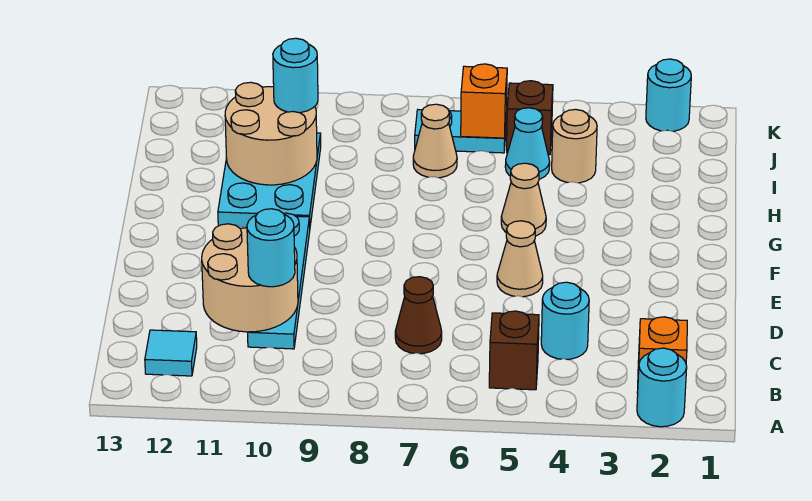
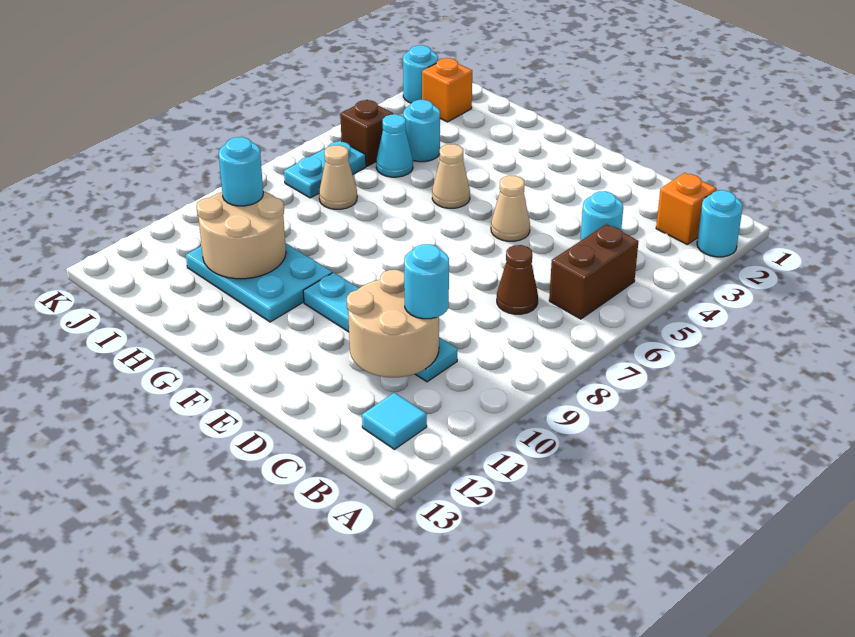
brown 1x1 brick [489,311,539,390] -> brown 1x2 brick [549,224,639,319]
tan 1x1 round brick [552,109,597,183] -> cyan 1x1 round brick [403,100,440,162]
orange 1x1 brick [461,64,507,138] -> orange 1x1 brick moved to [422,58,472,122]

